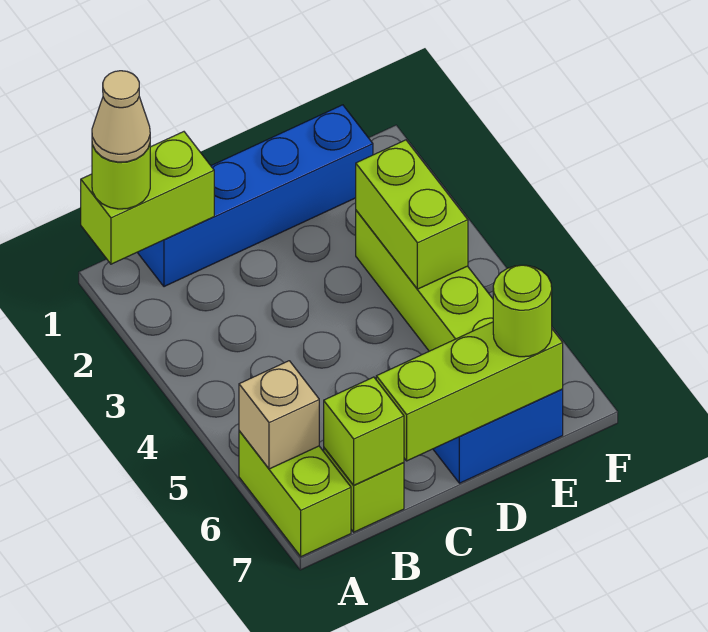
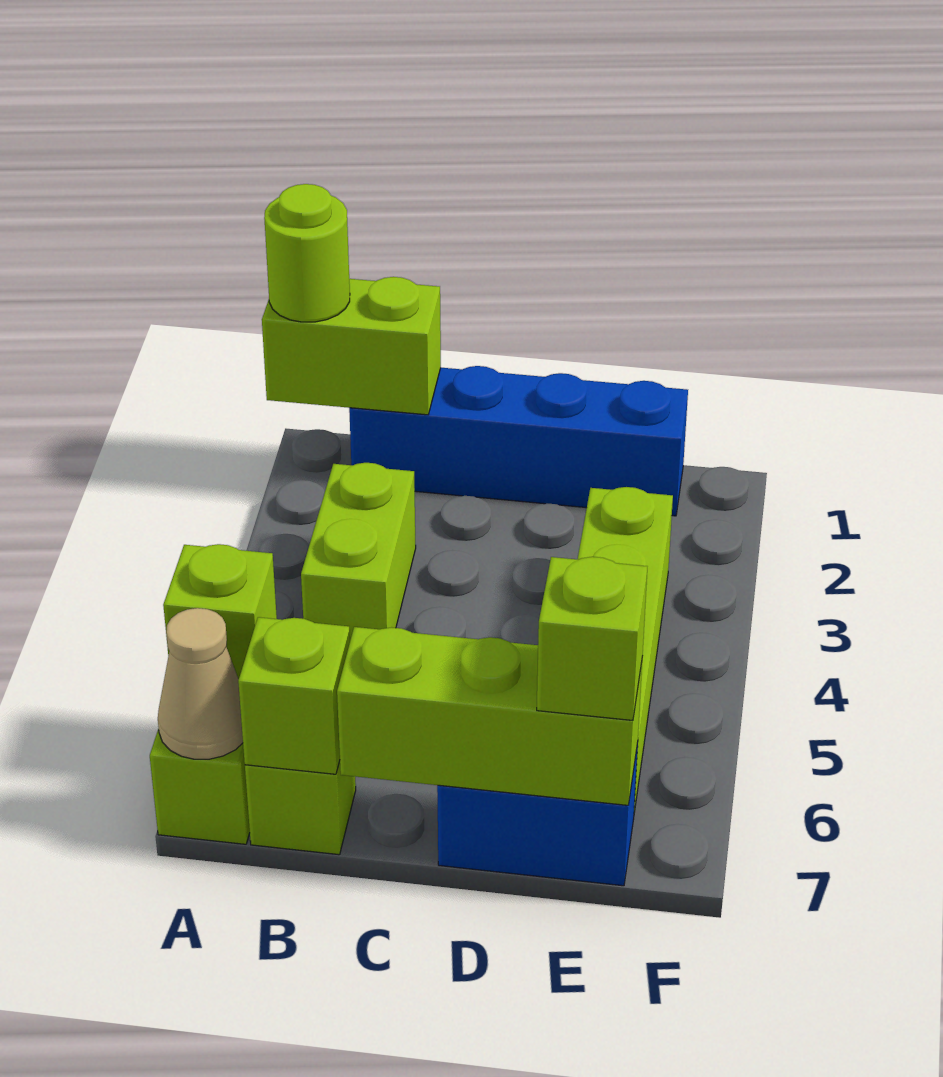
tan 1x1 cone [92,71,150,162] -> tan 1x1 cone moved to [158,608,243,759]
tan 1x1 brick [239,361,319,469] -> lime 1x1 brick [163,544,277,679]
lime 1x2 brick [356,140,468,289] -> lime 1x2 brick moved to [301,463,416,640]
lime 1x1 round brick [493,265,552,357] -> lime 1x1 brick [537,557,647,720]

